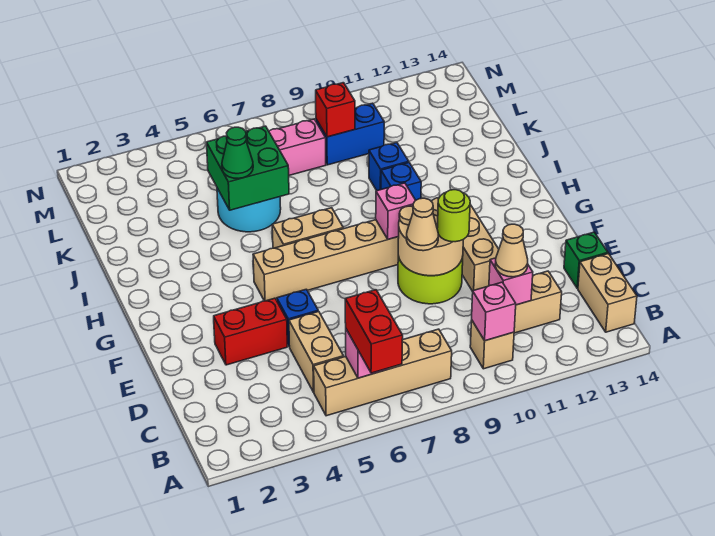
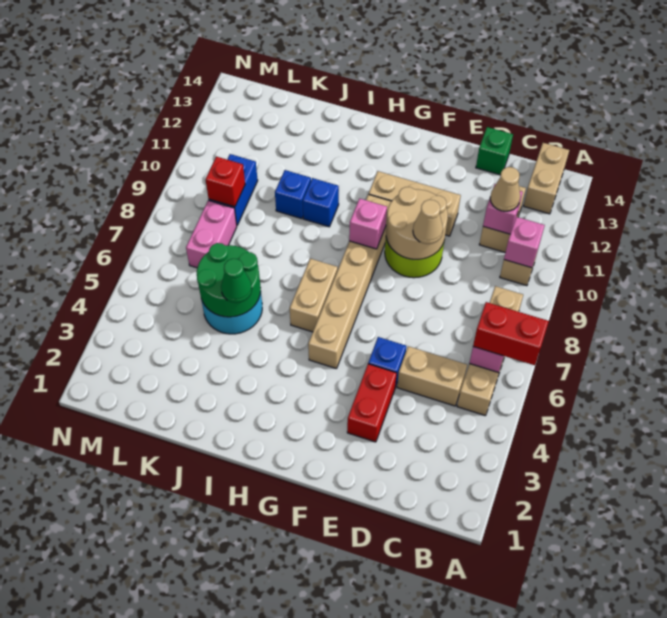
tan 1x2 brick [578,254,637,332] -> tan 1x2 brick turned to [523,143,569,214]
lime 1x1 round brick [437,190,470,242] -> none
green 2x2 brick [207,126,289,210] -> green 2x2 round brick [197,243,261,317]

